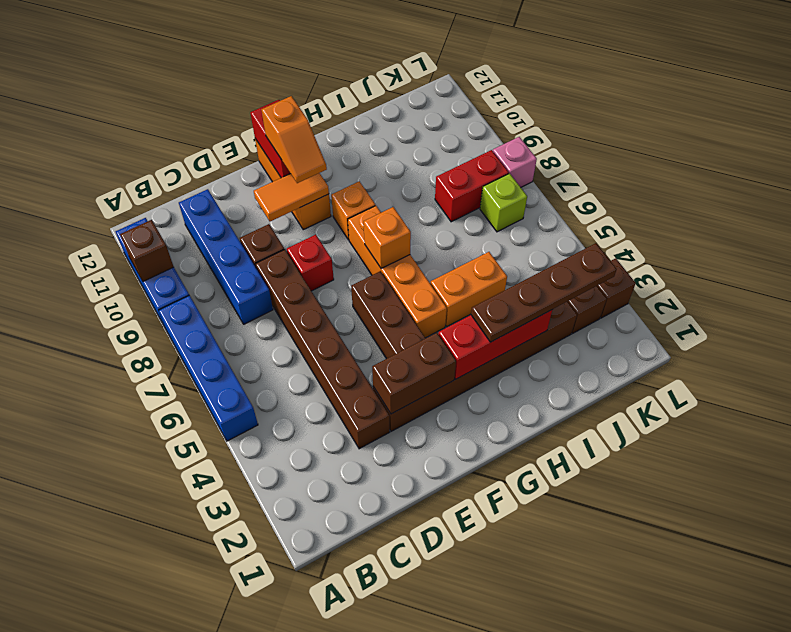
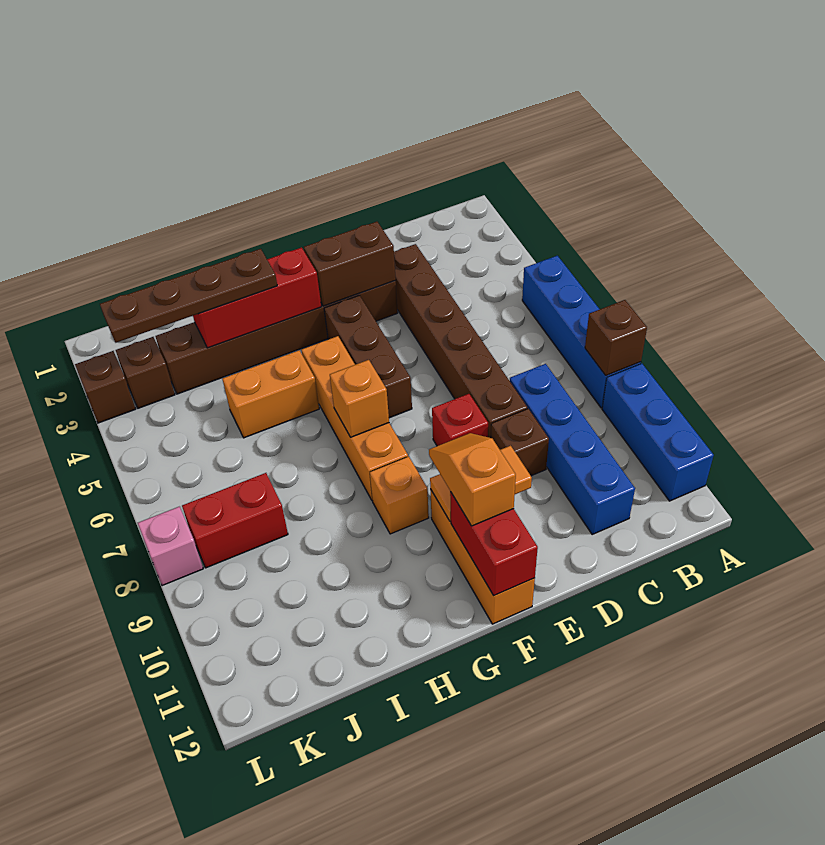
brown 1x1 brick [120,220,174,281] -> brown 1x1 brick moved to [585,300,647,376]
lime 1x1 brick [480,174,527,232] -> none

